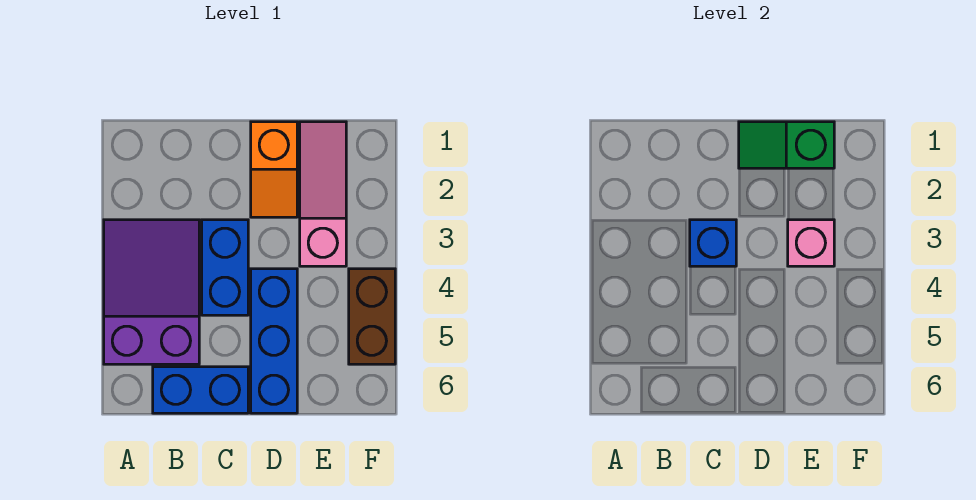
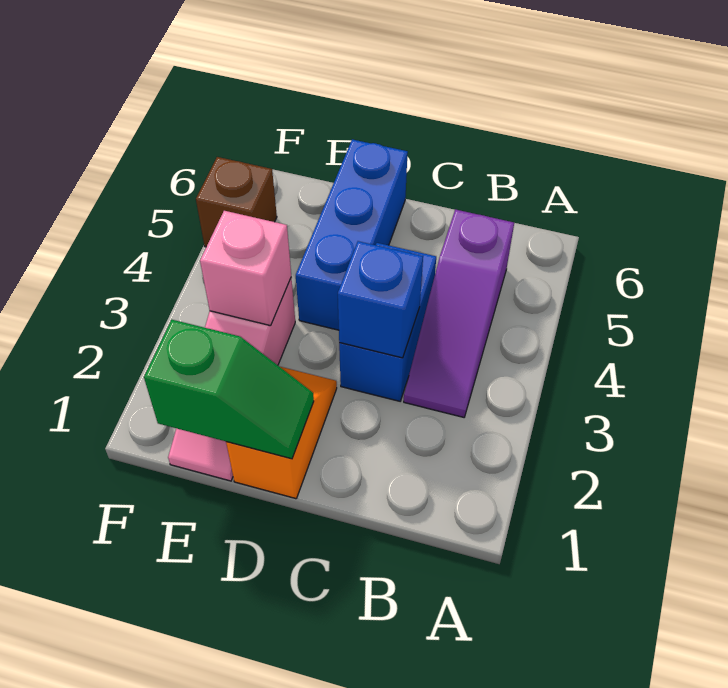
purple 2x3 slope [104,220,199,364] -> purple 1x3 slope [404,209,514,417]
blue 1x2 brick [153,367,248,413] -> none
brown 1x2 brick [349,269,395,364] -> brown 1x1 brick [196,157,277,247]

